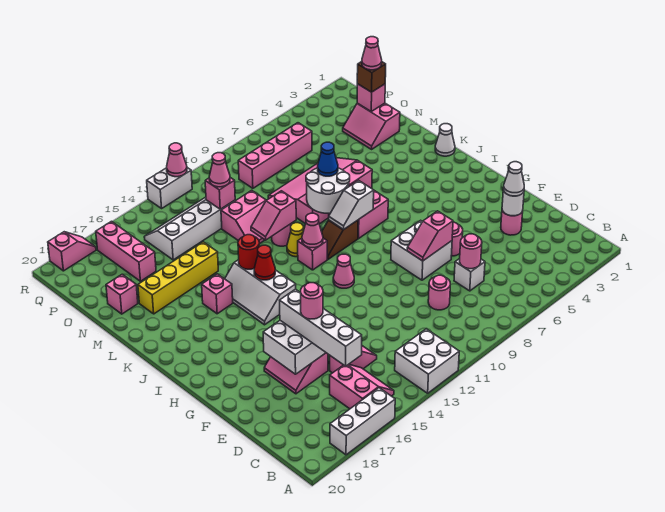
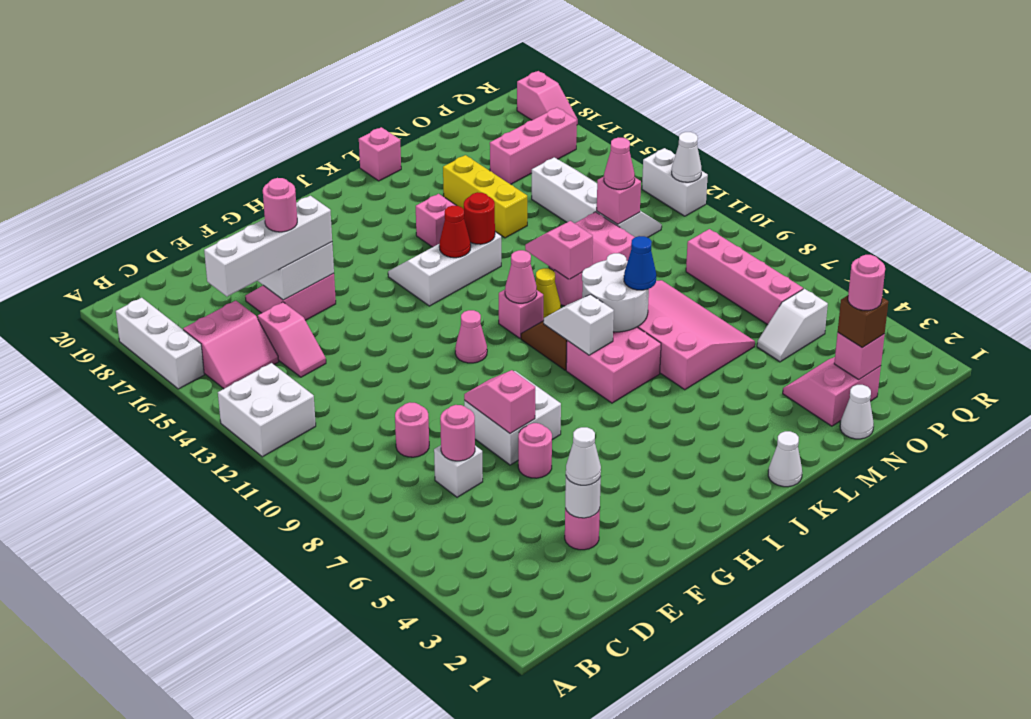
yellow 1x4 brick [138,242,218,314] -> yellow 1x3 brick [443,155,527,238]
none -> white 1x1 cone [840,385,874,439]
pink 1x1 brick [106,274,138,314] -> pink 1x1 brick moved to [359,127,401,181]
pink 1x1 cone [362,37,382,70] -> pink 1x1 round brick [848,255,885,310]
none -> white 1x2 slope [757,289,828,362]
pink 1x1 cone [167,143,187,177] -> white 1x1 cone [672,132,702,182]

